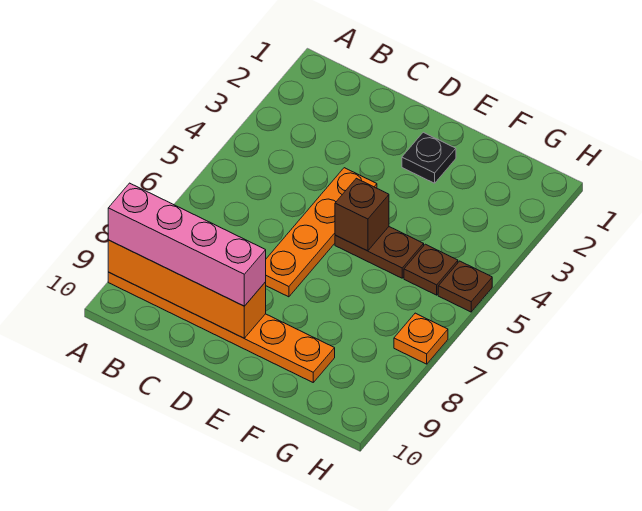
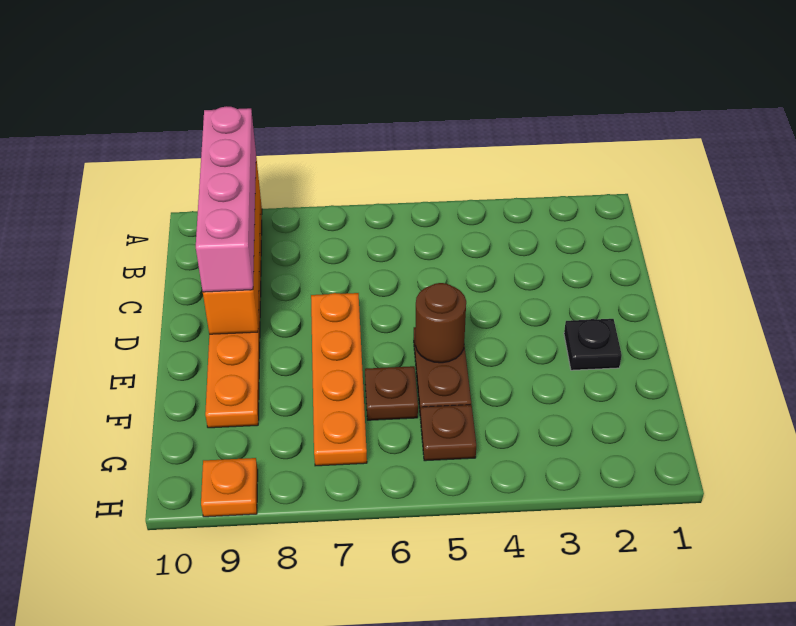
orange 1x4 plate [266,168,377,297] -> orange 1x4 plate turned to [311,293,367,466]
brown 1x1 brick [335,178,389,251] -> brown 1x1 round brick [415,283,466,363]
brown 1x1 plate [438,261,492,312] -> brown 1x1 plate moved to [365,366,418,420]
orange 1x1 plate [394,313,448,364] -> orange 1x1 plate moved to [201,458,258,517]

